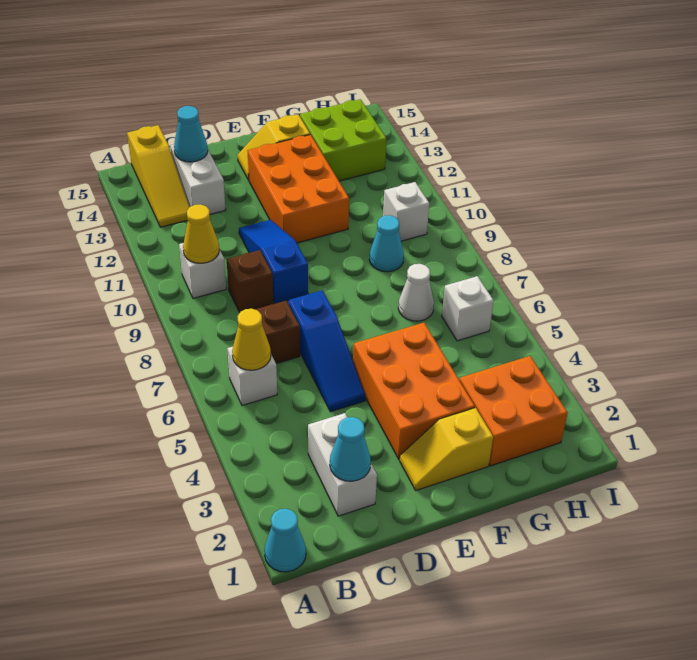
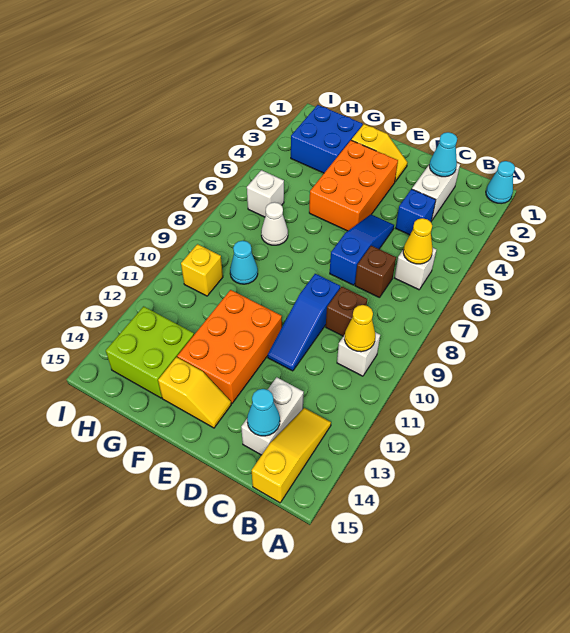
none -> blue 1x1 brick [396,189,436,235]
orange 2x2 brick [459,356,568,466] -> blue 2x2 brick [291,105,363,173]
white 1x1 brick [383,182,429,241] -> yellow 1x1 brick [181,244,223,296]

